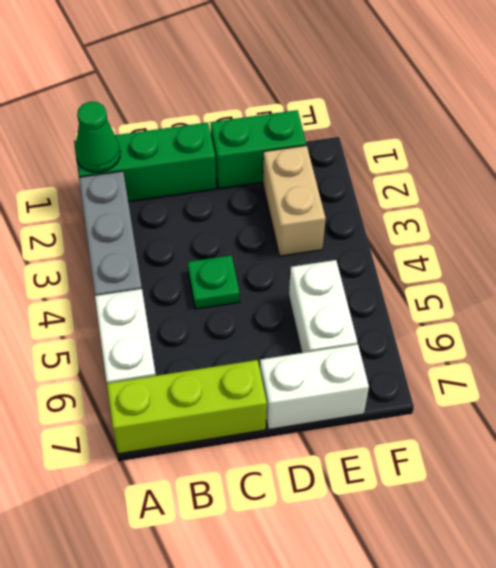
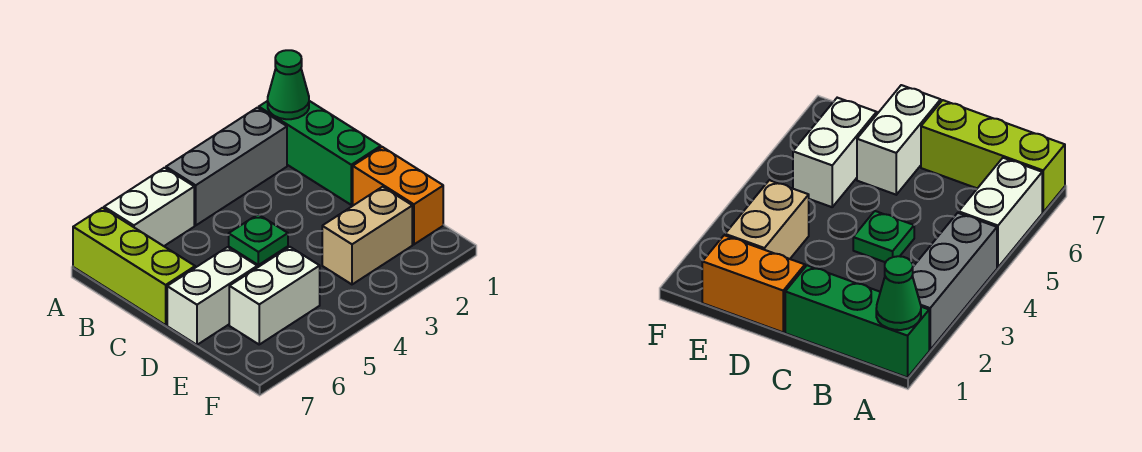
green 1x2 brick [210,110,306,189] -> orange 1x2 brick [353,147,443,244]
white 1x2 brick [260,344,369,430] -> white 1x2 brick turned to [167,247,257,345]

